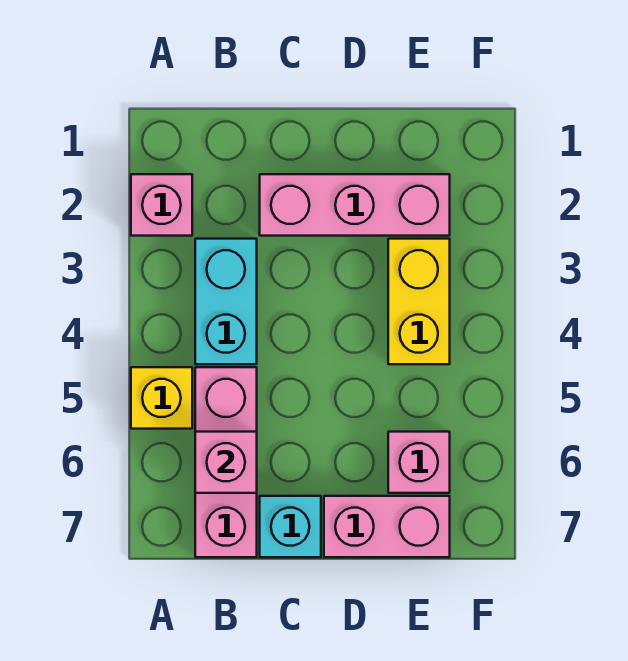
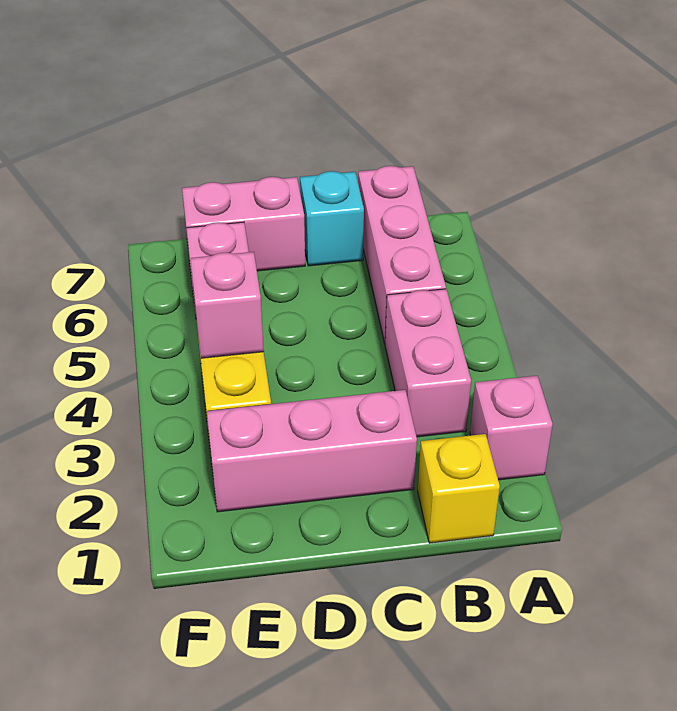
yellow 1x1 brick [131,367,192,429] -> yellow 1x1 brick moved to [418,434,500,543]
cyan 1x2 brick [195,239,257,364] -> pink 1x2 brick [385,289,471,437]
pink 1x1 brick [195,432,257,493] -> pink 1x1 brick moved to [190,252,264,358]

